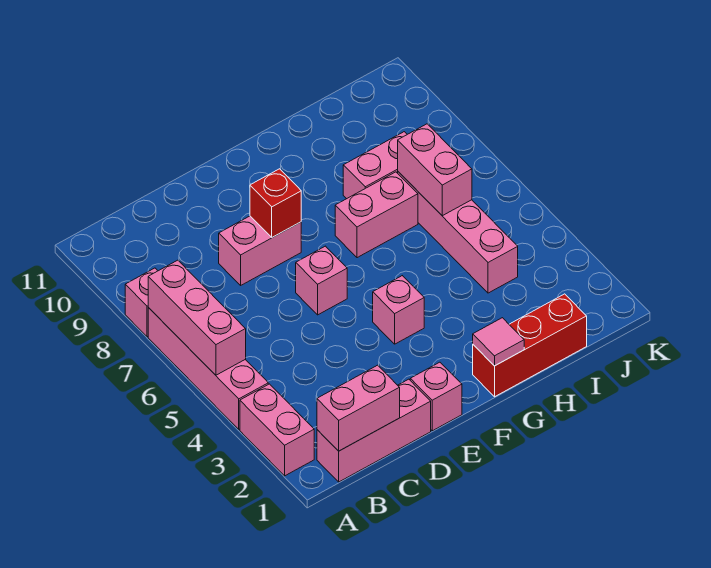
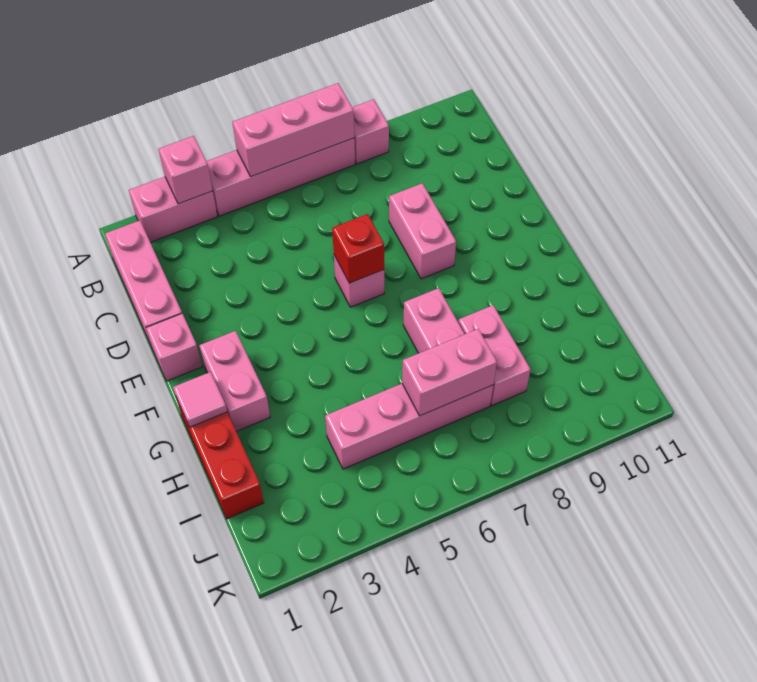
pink 1x2 brick [317,365,400,451] -> pink 1x2 brick moved to [199,331,270,432]
red 1x1 brick [250,169,301,237] -> red 1x1 brick moved to [332,214,384,283]
pink 1x1 brick [373,276,424,344] -> pink 1x1 brick moved to [159,136,213,204]

